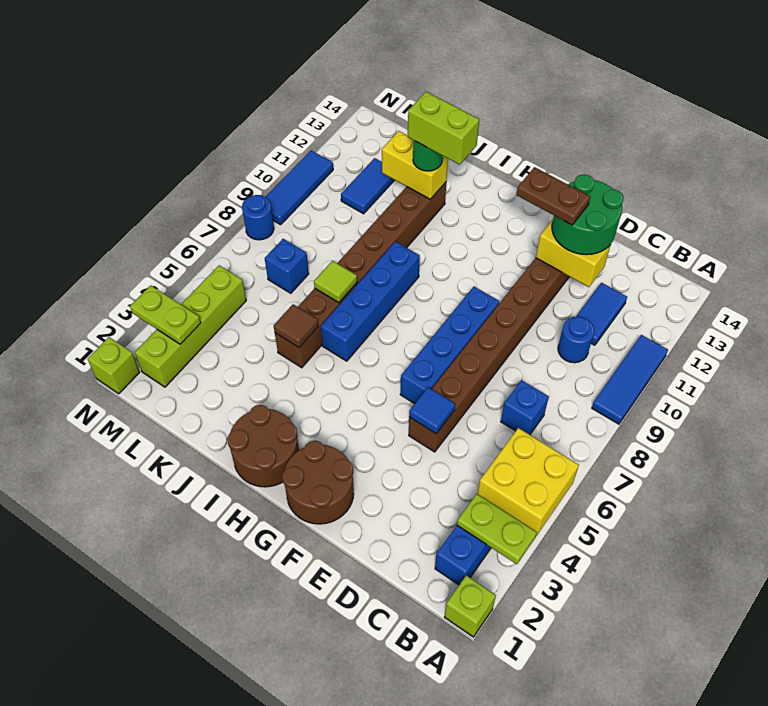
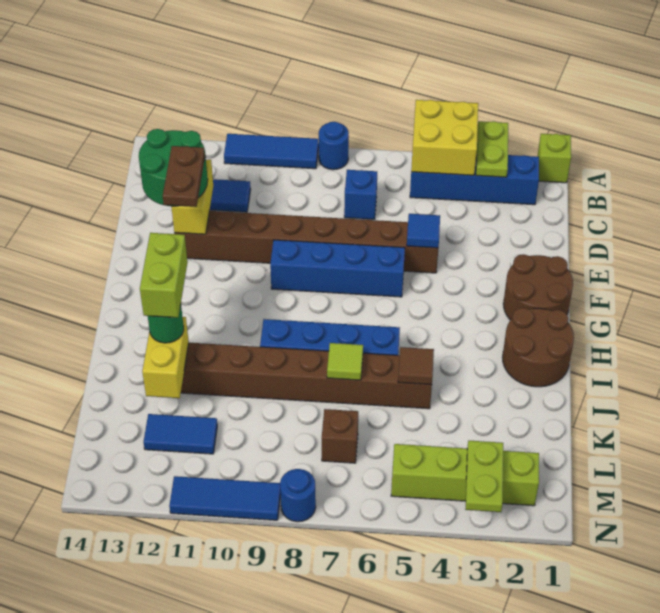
blue 1x1 round brick [558,316,594,363] -> blue 1x1 round brick moved to [319,122,349,170]
blue 1x1 brick [265,239,309,293] -> brown 1x1 brick [322,409,358,463]
lime 1x1 brick [88,337,140,394] -> none

